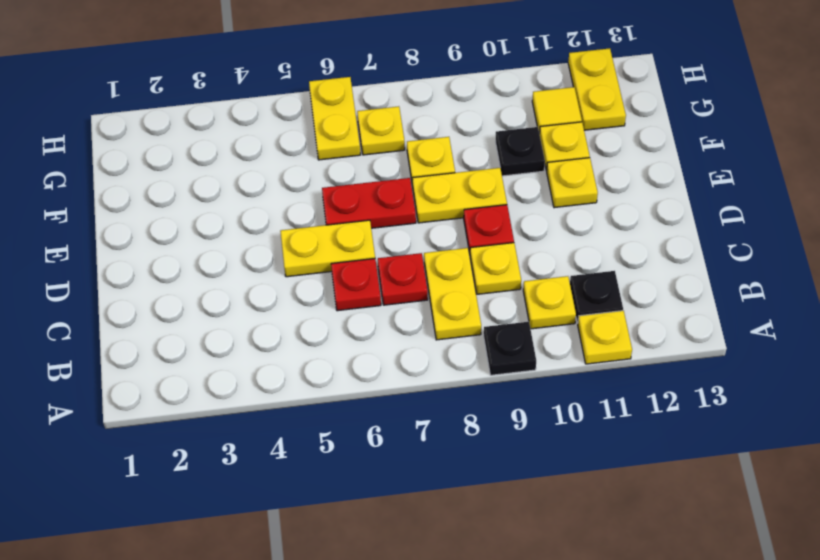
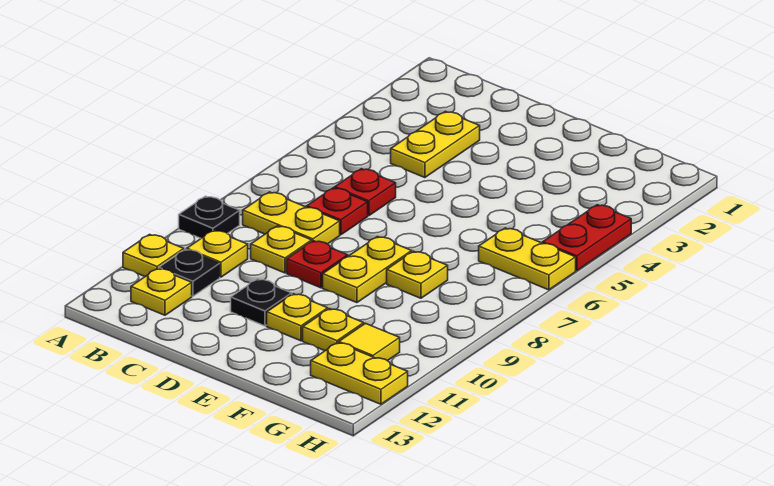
yellow 1x2 plate [280,220,375,277] -> yellow 1x2 plate moved to [391,111,480,178]
red 1x2 plate [322,178,416,228] -> red 1x2 plate moved to [543,205,631,271]
black 1x1 plate [495,127,545,176] -> black 1x1 plate moved to [231,279,292,326]
yellow 1x1 plate [357,106,405,155] -> yellow 1x1 plate moved to [131,268,192,315]

